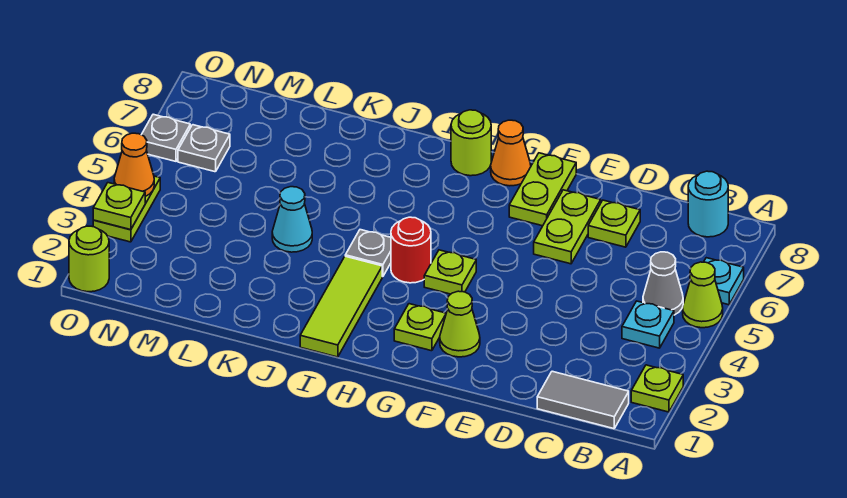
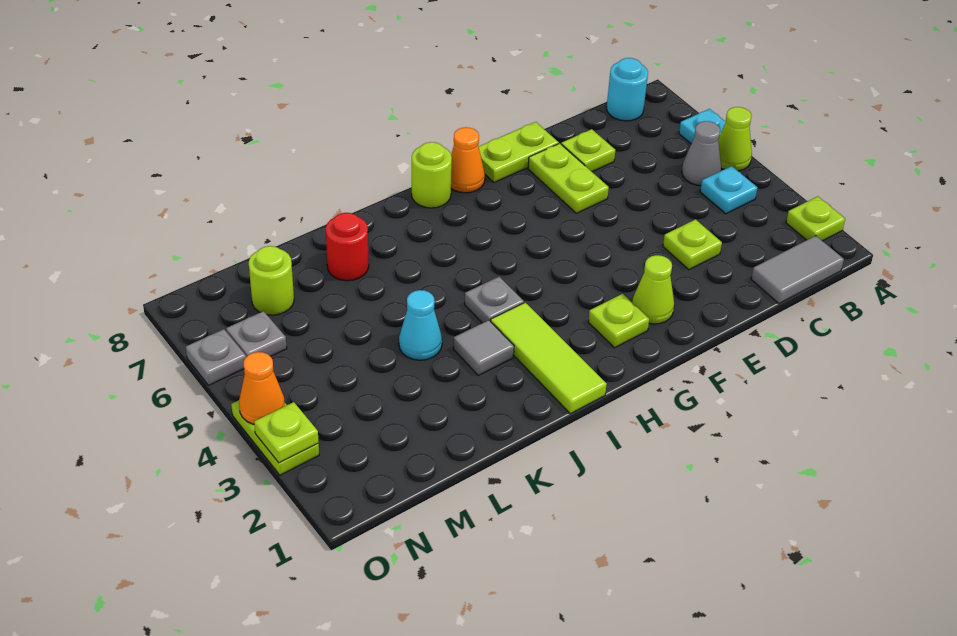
lime 1x2 plate [509,153,576,226] -> lime 1x2 plate turned to [479,122,559,183]
lime 1x1 plate [424,250,476,294] -> lime 1x1 plate moved to [663,219,722,270]
red 1x1 round brick [391,217,431,283] -> red 1x1 round brick moved to [326,213,369,281]
none -> grey 1x1 tile [453,320,514,375]
lime 1x1 round brick [69,226,109,292] -> lime 1x1 round brick moved to [249,246,294,315]

